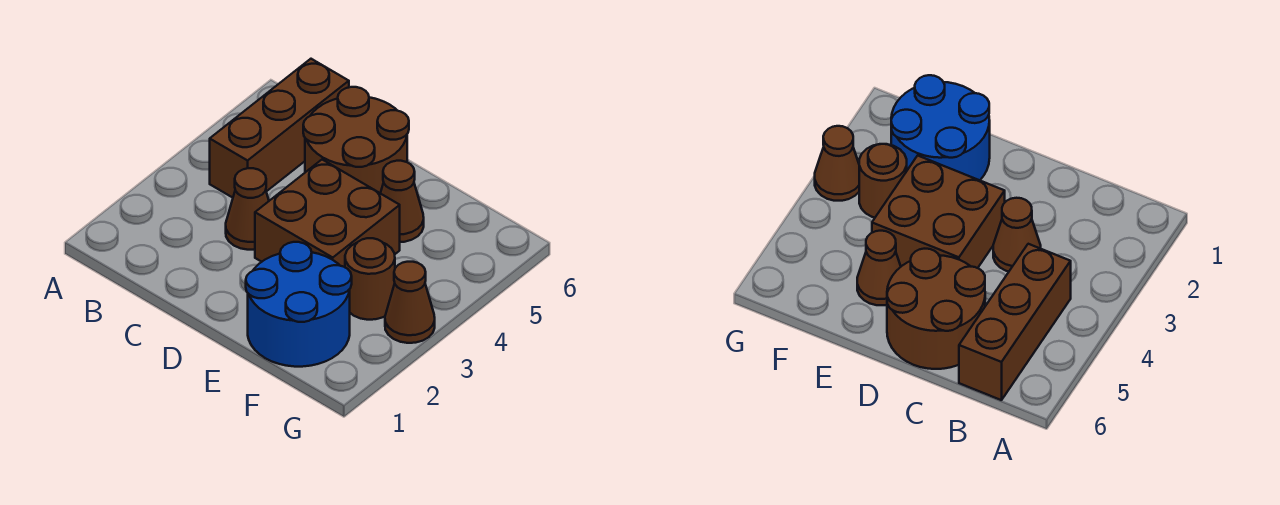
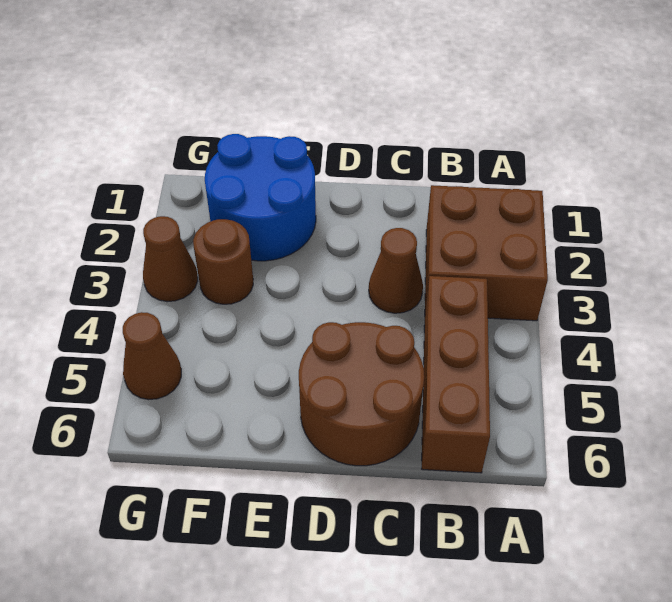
brown 2x2 brick [255,160,400,267] -> brown 2x2 brick moved to [425,185,548,321]
brown 1x1 cone [380,161,424,242] -> brown 1x1 cone moved to [123,312,181,399]

